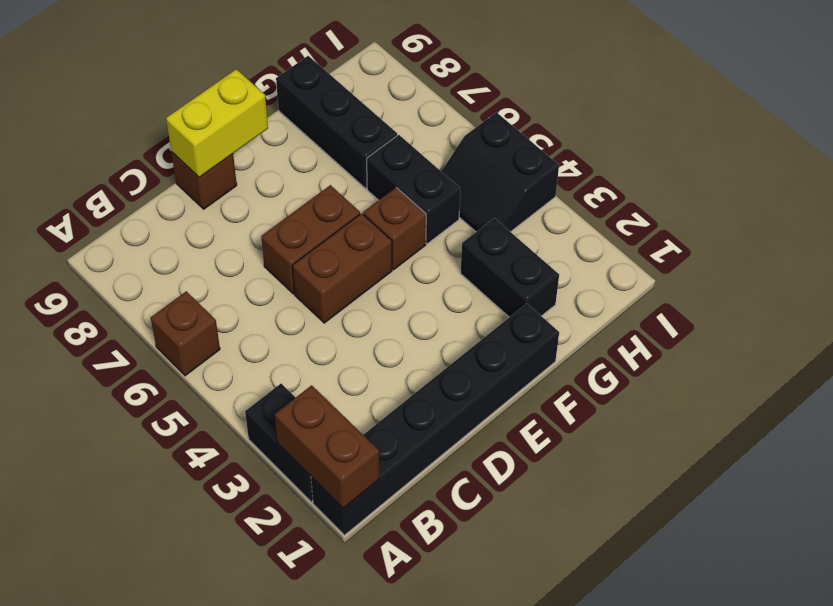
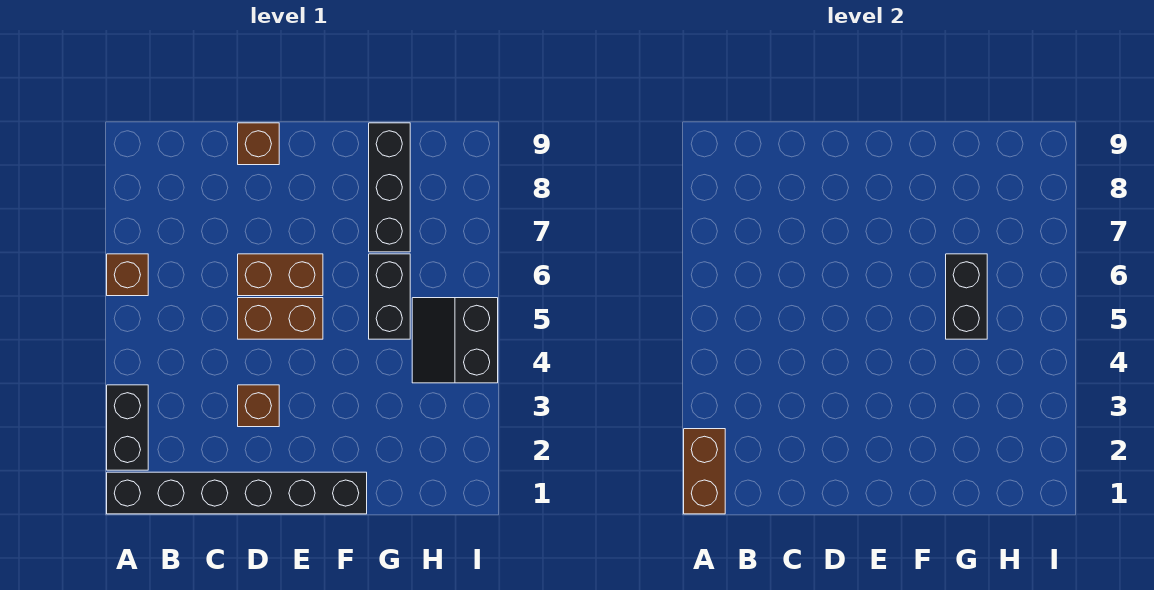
yellow 1x2 brick [166,69,268,177] -> none
brown 1x1 brick [363,188,426,270] -> brown 1x1 brick moved to [238,385,279,427]
black 1x2 brick [460,218,559,317] -> black 1x2 brick moved to [946,254,987,339]

